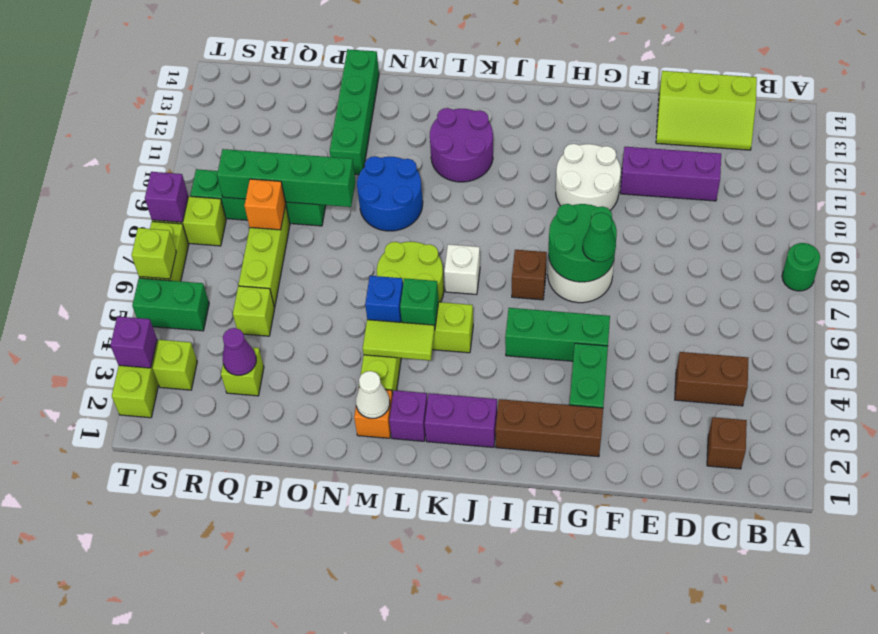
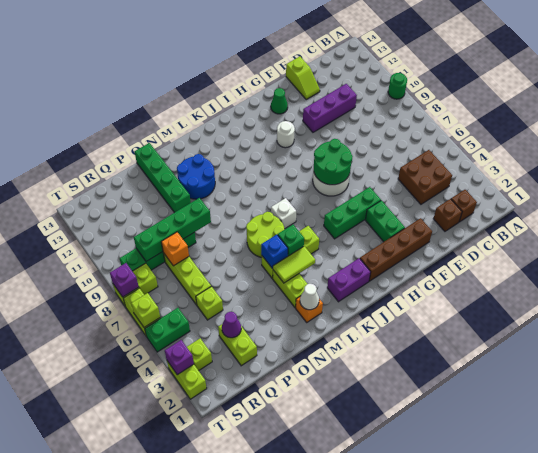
green 1x1 round brick [782,243,820,291] -> green 1x1 round brick moved to [388,73,407,99]
brown 1x2 brick [675,352,748,406] -> brown 2x2 brick [398,150,452,204]
lime 2x3 slope [656,71,757,150] -> lime 1x2 slope [286,57,320,99]
brown 1x3 brick [495,399,603,457] -> brown 1x4 brick [360,218,432,281]
green 1x1 cone [583,213,616,262] -> green 1x1 cone moved to [271,88,288,114]
white 2x2 round brick [556,144,621,210] -> white 1x1 round brick [277,121,295,148]
brown 1x1 brick [512,250,547,300] -> brown 1x1 brick moved to [433,199,462,231]
purple 2x2 round brick [430,108,493,182] -> none
purple 1x1 brick [389,390,427,441] -> none
blue 2x2 round brick [357,156,423,231] -> blue 2x2 round brick moved to [177,154,215,199]
lime 1x1 brick [221,347,264,396] -> lime 1x2 brick [218,325,257,366]

